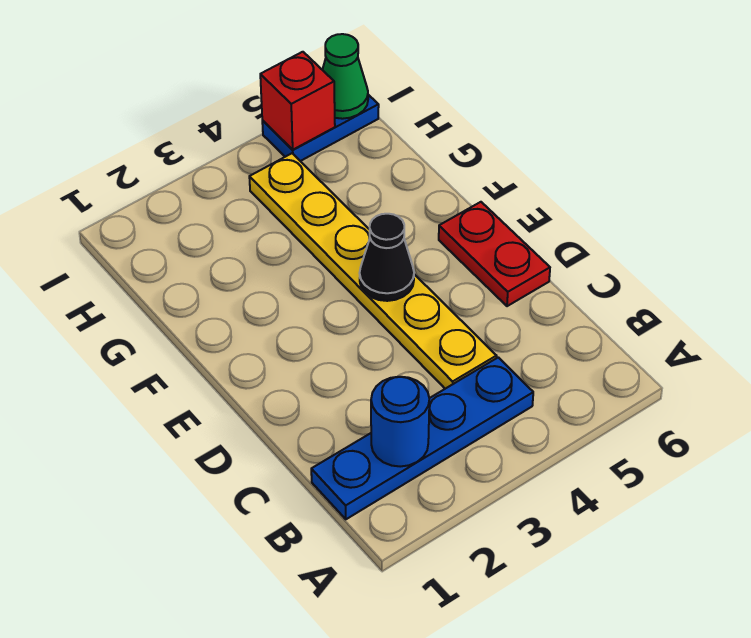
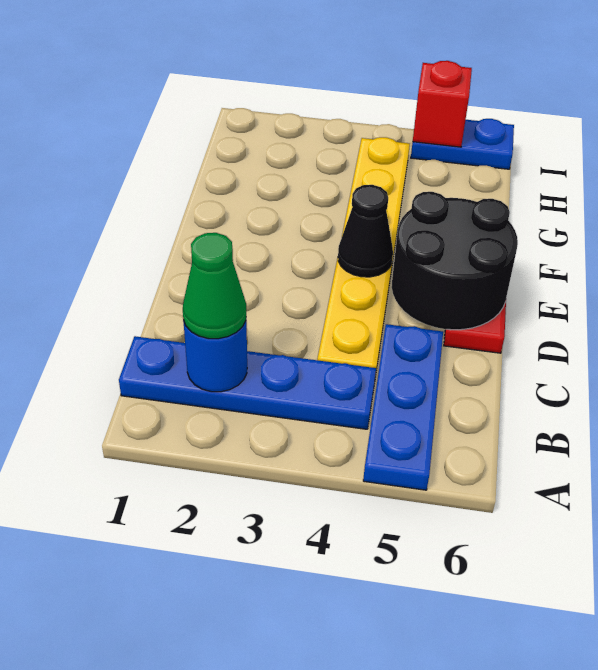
none -> blue 1x3 plate [363,324,443,490]
none -> black 2x2 round brick [392,192,518,330]
green 1x1 cone [323,34,368,119] -> green 1x1 cone moved to [183,233,246,339]

